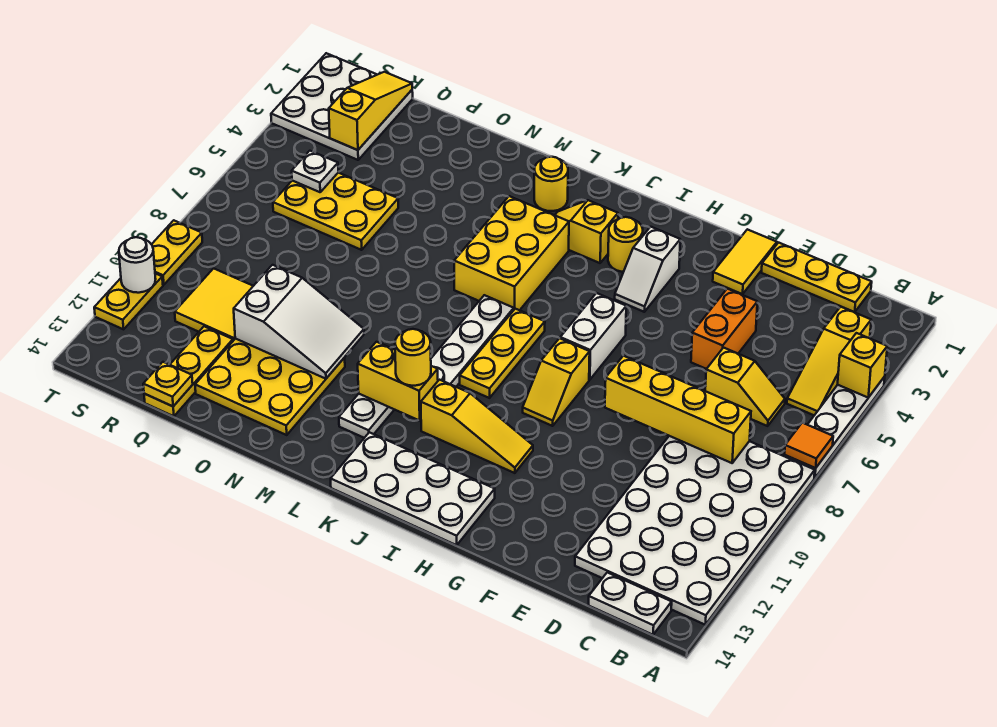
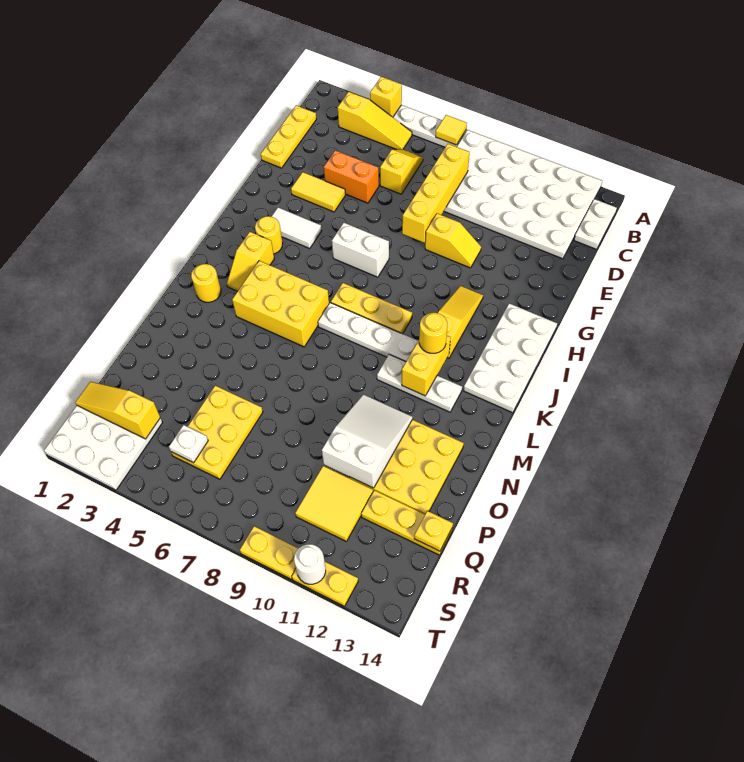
orange 1x1 tile [785,423,833,468] -> yellow 1x1 tile [436,115,467,145]
yellow 1x2 tile [713,229,777,294] -> yellow 1x2 tile moved to [291,172,345,212]
white 1x2 slope [615,227,680,312] -> white 1x2 tile [271,208,321,248]
yellow 1x2 slope [523,338,590,426] -> yellow 1x2 slope moved to [425,213,481,268]

